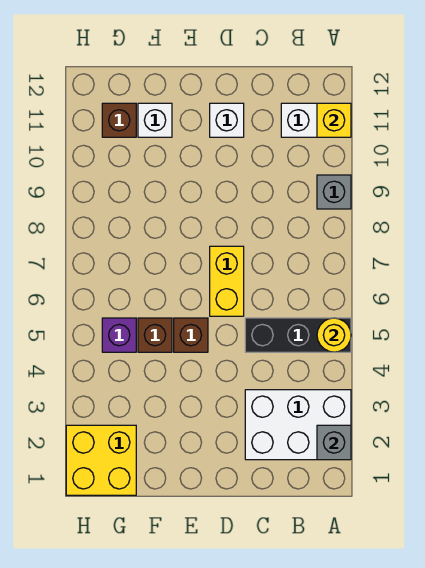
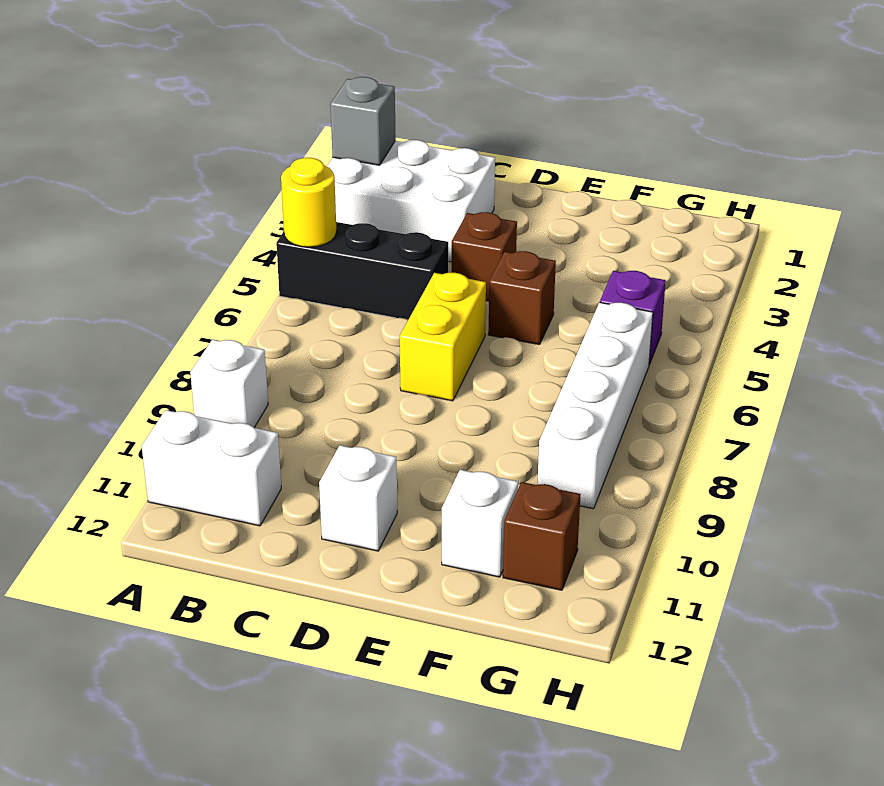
grey 1x1 brick [317,175,351,209] -> white 1x1 brick [190,340,268,427]
yellow 1x1 brick [317,103,351,137] -> none
brown 1x1 brick [138,318,172,352] -> brown 1x1 brick moved to [452,212,517,301]
yellow 2x2 brick [66,425,136,495] -> none
none -> white 1x4 brick [538,302,653,509]

